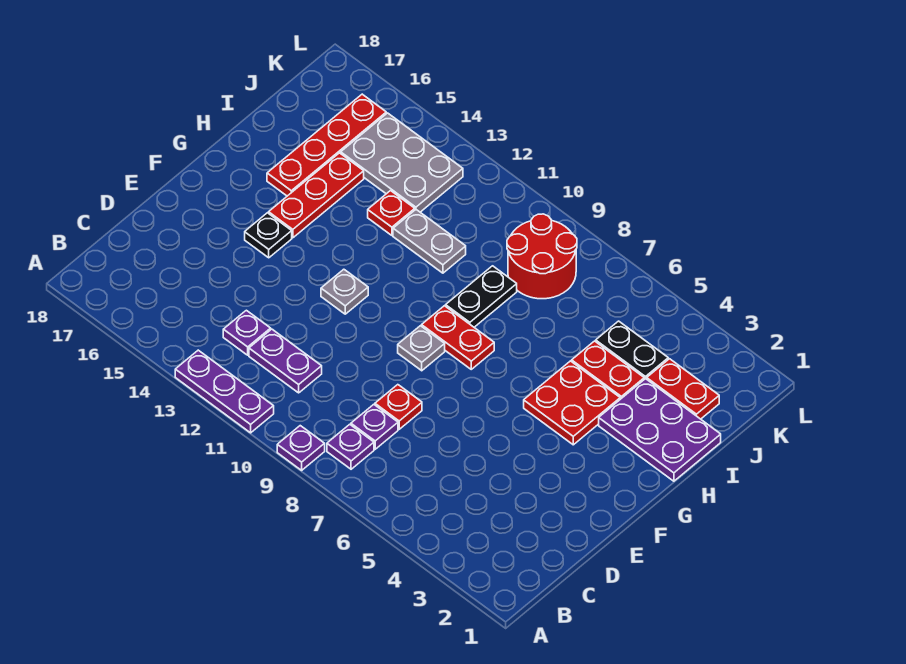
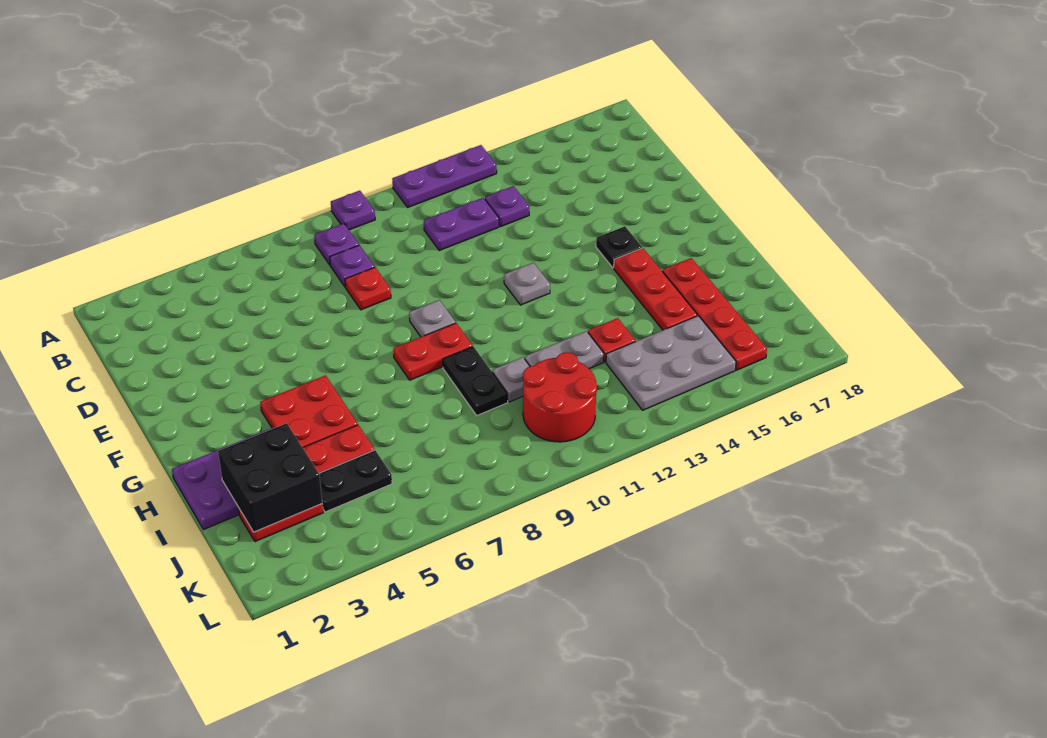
none -> black 2x2 brick [218,423,322,532]
none -> grey 1x1 plate [492,357,530,402]
red 2x2 round brick [507,214,577,299] -> red 2x2 round brick moved to [523,352,597,442]

